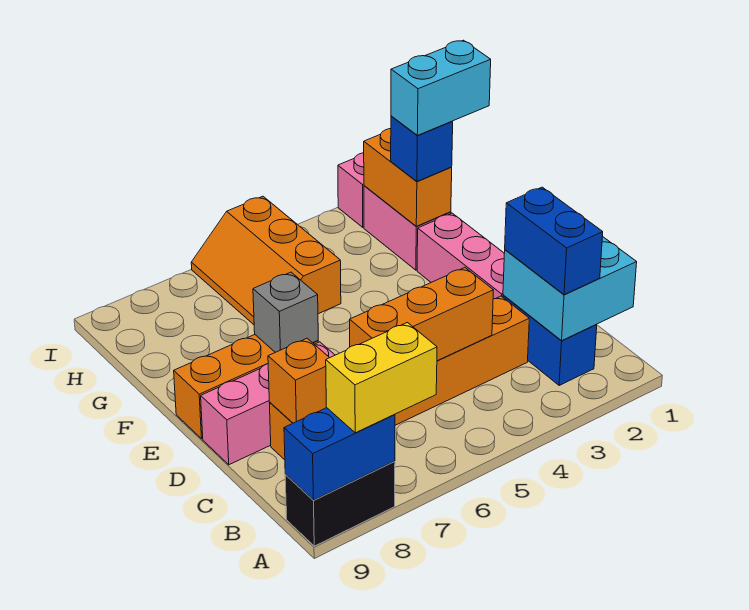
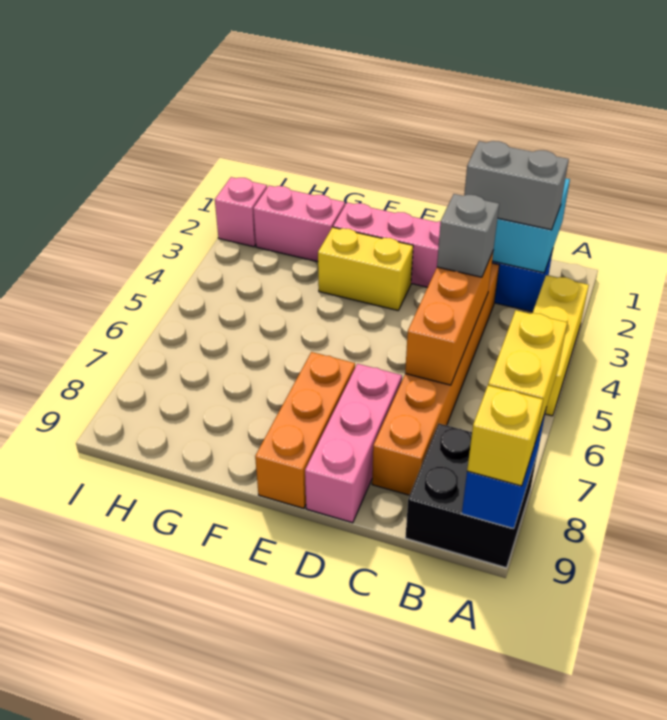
none -> yellow 1x3 brick [533,275,589,416]
black 1x2 brick [285,461,395,546] -> black 2x2 brick [405,424,538,568]
none -> yellow 1x1 brick [467,386,543,486]
blue 1x2 brick [505,187,603,295] -> grey 1x2 brick [464,141,569,230]
orange 1x1 brick [268,338,329,423] -> none
none -> yellow 1x2 brick [318,227,413,310]
grey 1x1 brick [253,272,318,352] -> grey 1x1 brick moved to [437,194,499,277]
cyan 1x2 brick [391,40,491,135] -> none
orange 1x2 brick [364,129,452,226] -> none
blue 1x1 brick [391,116,453,181] -> none
orange 2x3 slope [191,196,341,325] -> none

